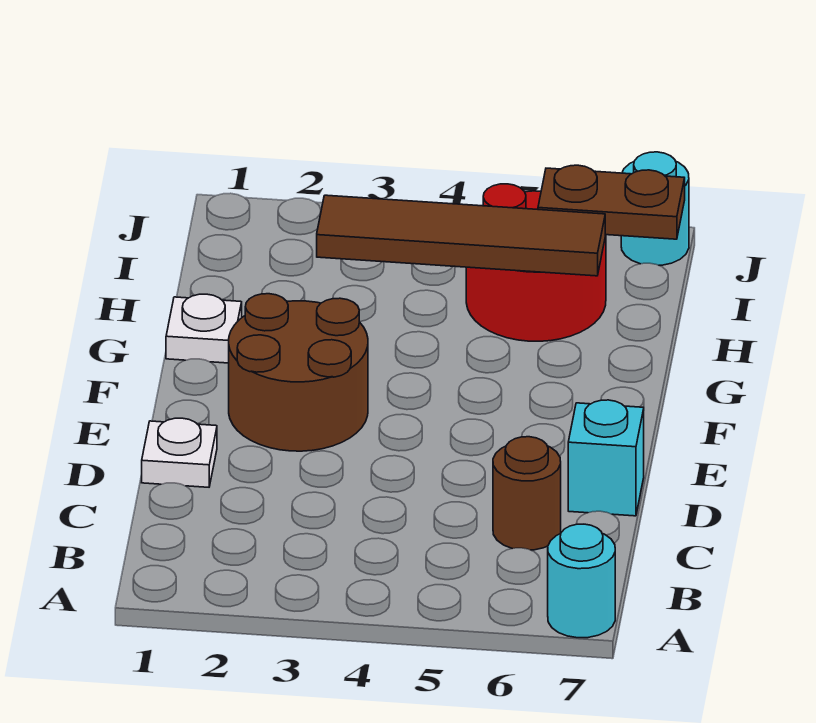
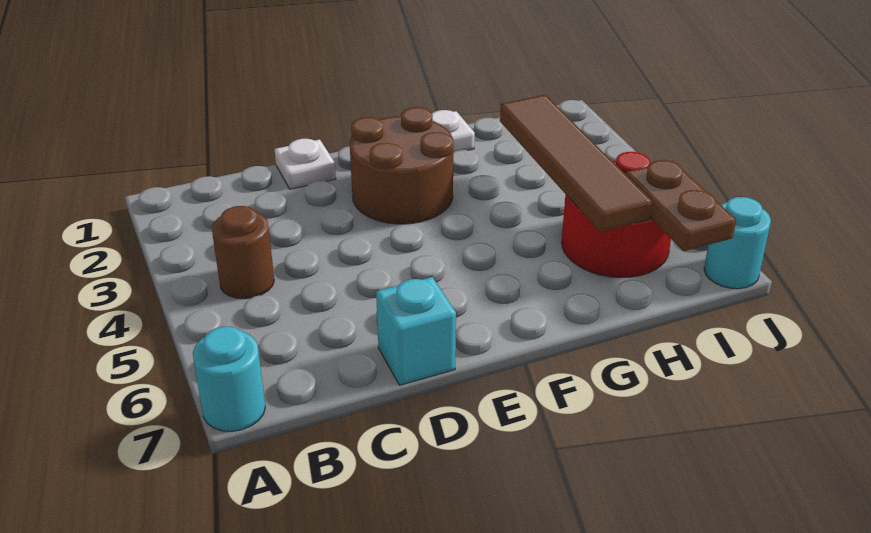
brown 1x1 round brick [493,437,561,550] -> brown 1x1 round brick moved to [212,206,274,299]

